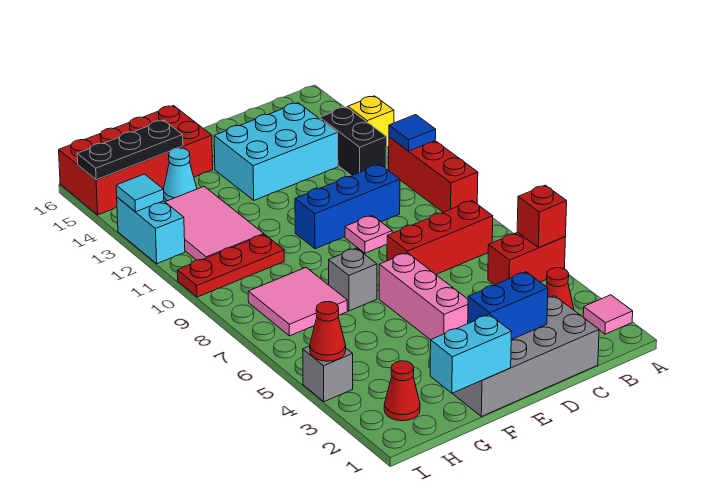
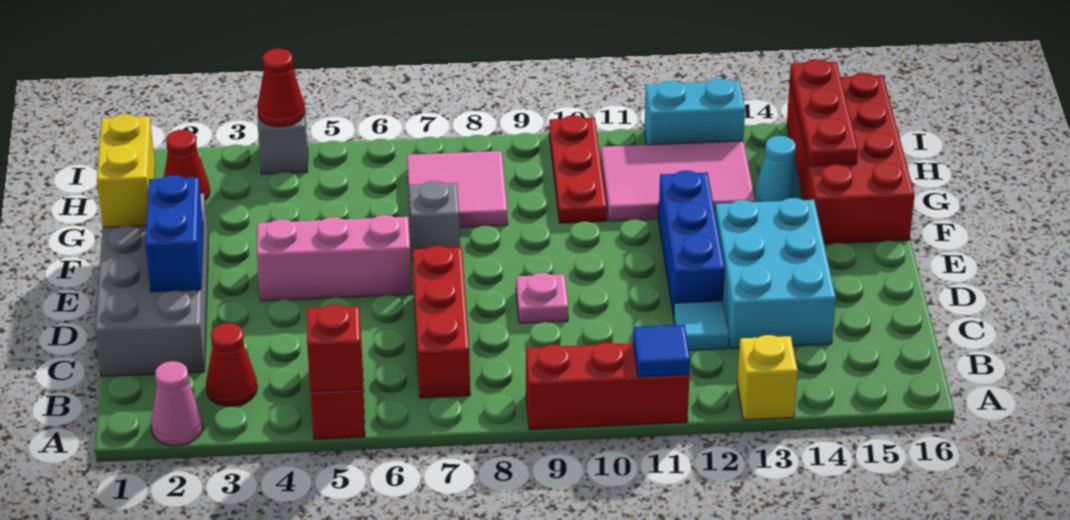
pink 1x1 tile [583,295,633,334] -> pink 1x1 cone [151,361,203,446]
black 1x2 brick [320,107,387,176] -> none
blue 1x3 brick [295,164,400,249] -> blue 1x3 brick moved to [659,171,725,316]
cyan 1x2 brick [430,315,512,393] -> yellow 1x2 brick [97,114,155,227]
black 1x3 plate [77,120,183,180] -> red 1x3 plate [790,59,858,166]
cyan 1x1 tile [116,174,164,212] -> cyan 1x1 tile moved to [674,301,729,350]

